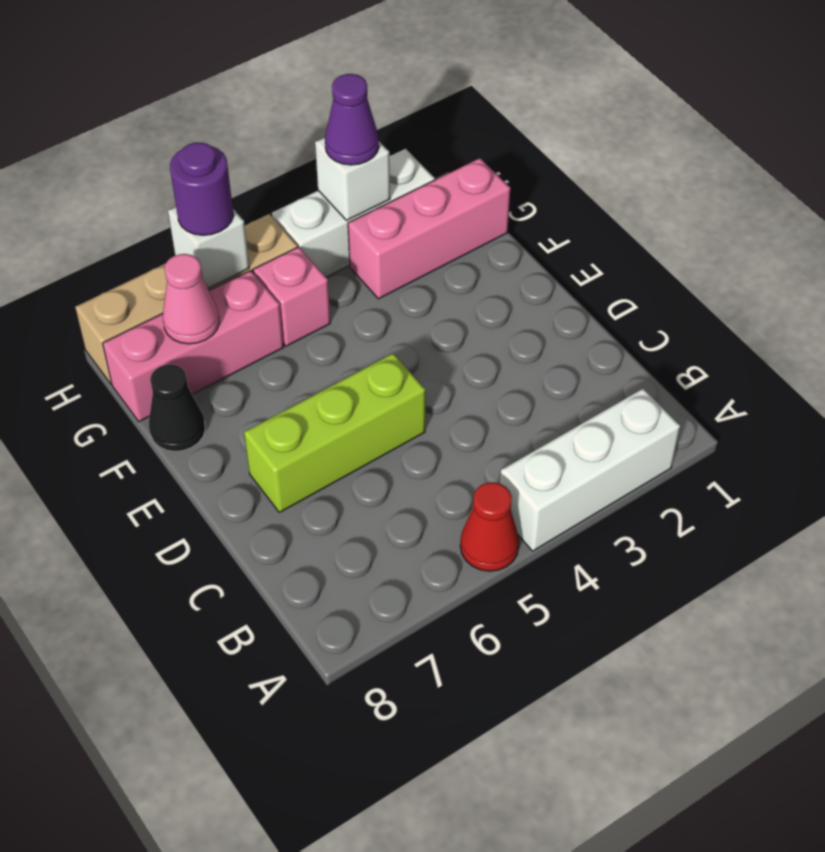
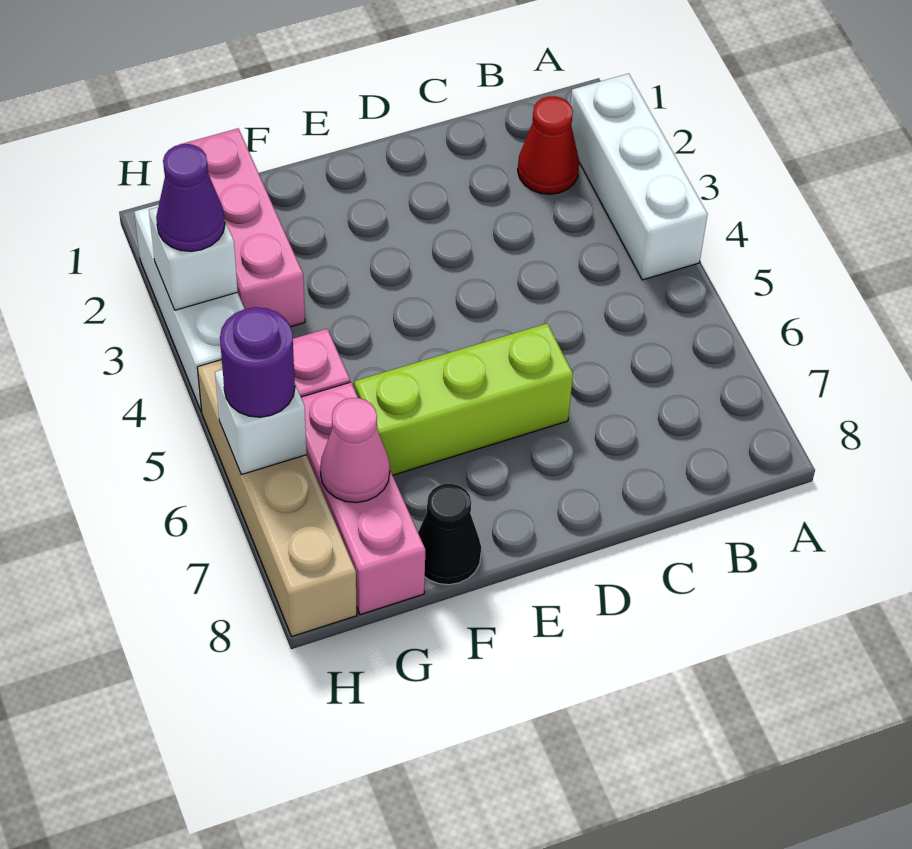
red 1x1 cone [460,482,519,571] -> red 1x1 cone moved to [518,96,579,194]
lime 1x3 brick [244,353,425,512] -> lime 1x3 brick turned to [354,323,573,475]

